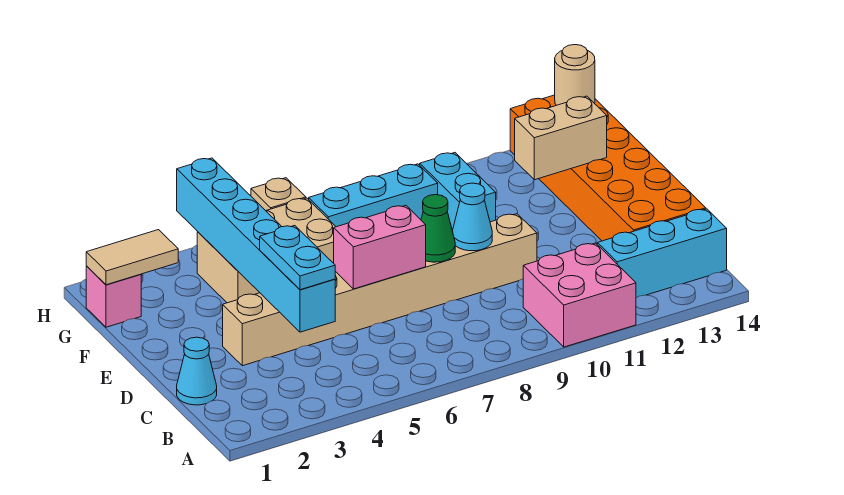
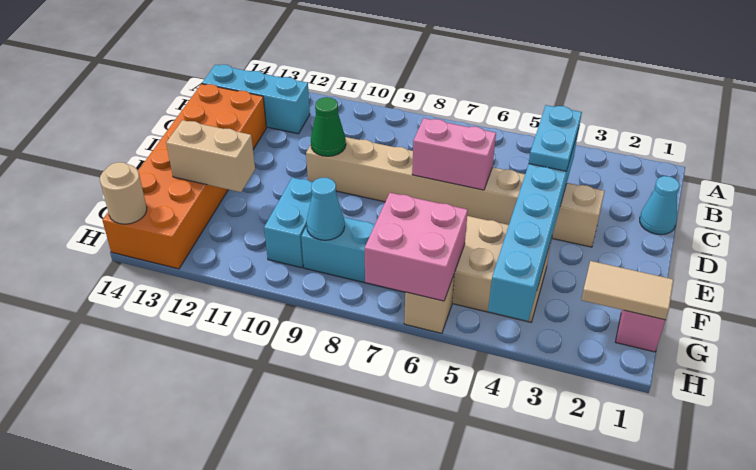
pink 2x2 brick [523,243,636,347] -> pink 2x2 brick moved to [365,193,468,301]
green 1x1 cone [421,195,455,262] -> green 1x1 cone moved to [311,97,346,156]
cyan 1x1 cone [452,183,492,251] -> cyan 1x1 cone moved to [306,178,345,240]

